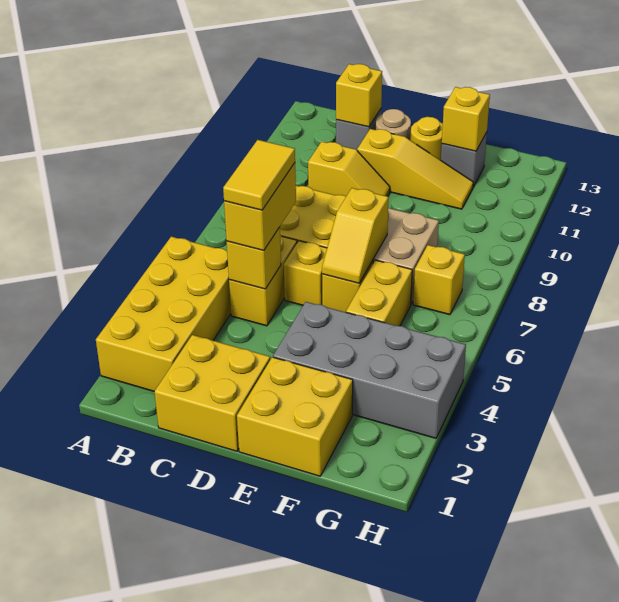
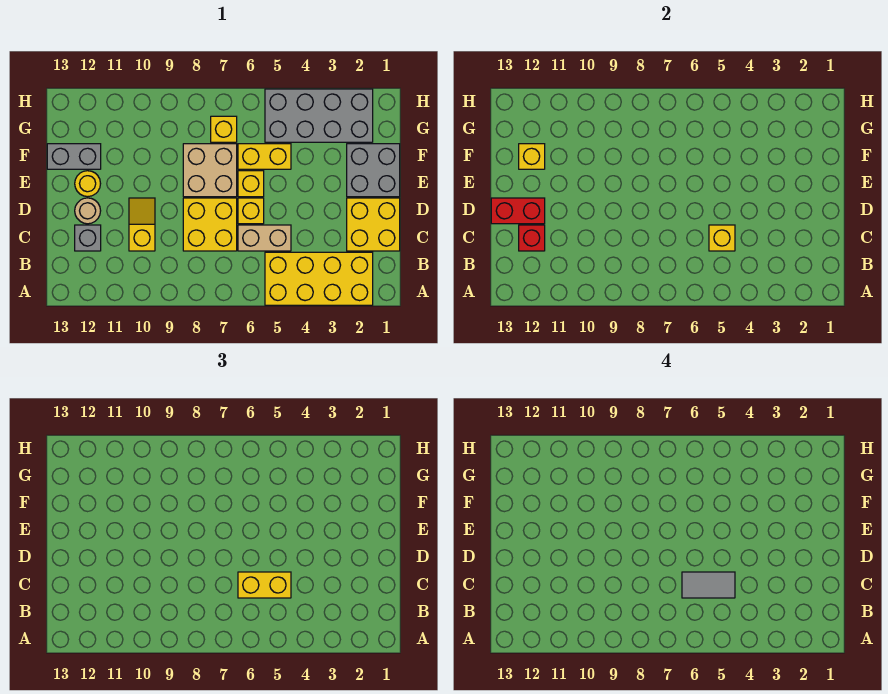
yellow 1x2 brick [229,235,297,326] -> tan 1x2 brick [238,225,291,251]
yellow 1x2 tile [223,140,295,210] -> grey 1x2 tile [682,572,735,598]
yellow 1x1 brick [336,64,382,127] -> red 1x1 brick [519,225,545,251]
yellow 1x3 slope [357,129,473,209] -> none
none -> red 1x2 brick [491,198,545,224]
yellow 2x2 brick [237,357,353,476] -> grey 2x2 brick [347,144,400,197]
grey 2x4 brick [273,302,466,438] -> grey 2x4 brick turned to [265,89,373,142]
yellow 1x2 slope [322,188,388,283] -> none
grey 1x1 brick [441,132,487,187] -> grey 1x2 brick [47,144,101,169]

